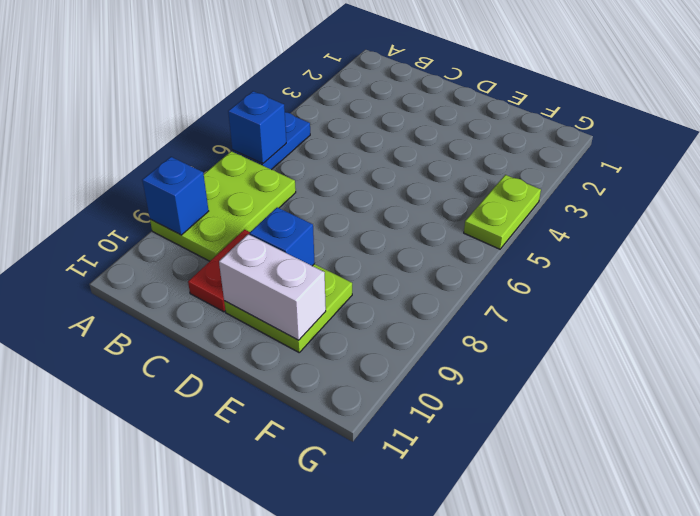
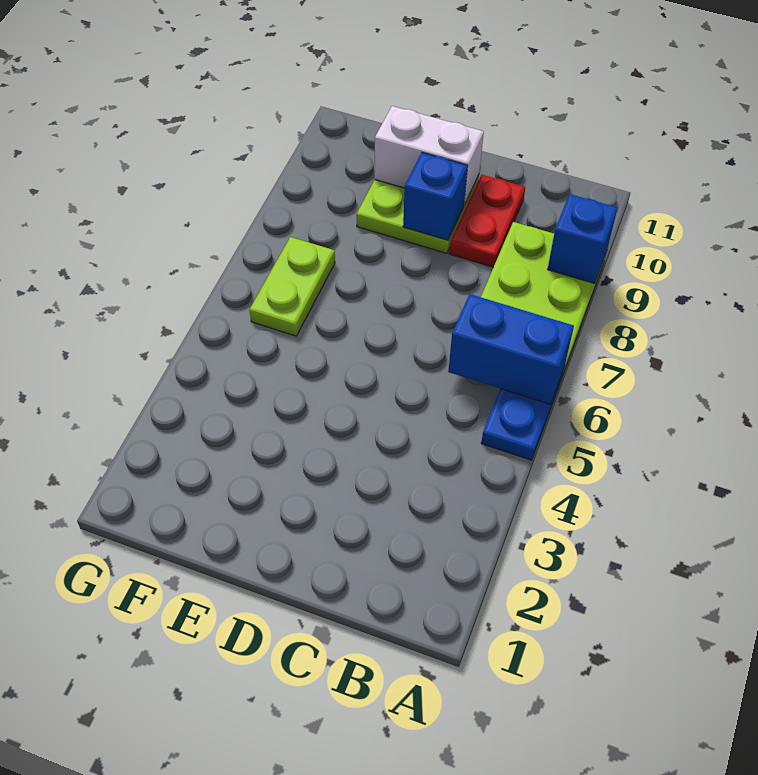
blue 1x1 brick [228,91,286,164] -> blue 1x2 brick [448,294,574,404]
lime 1x2 plate [464,175,541,249] -> lime 1x2 plate moved to [250,237,335,336]

